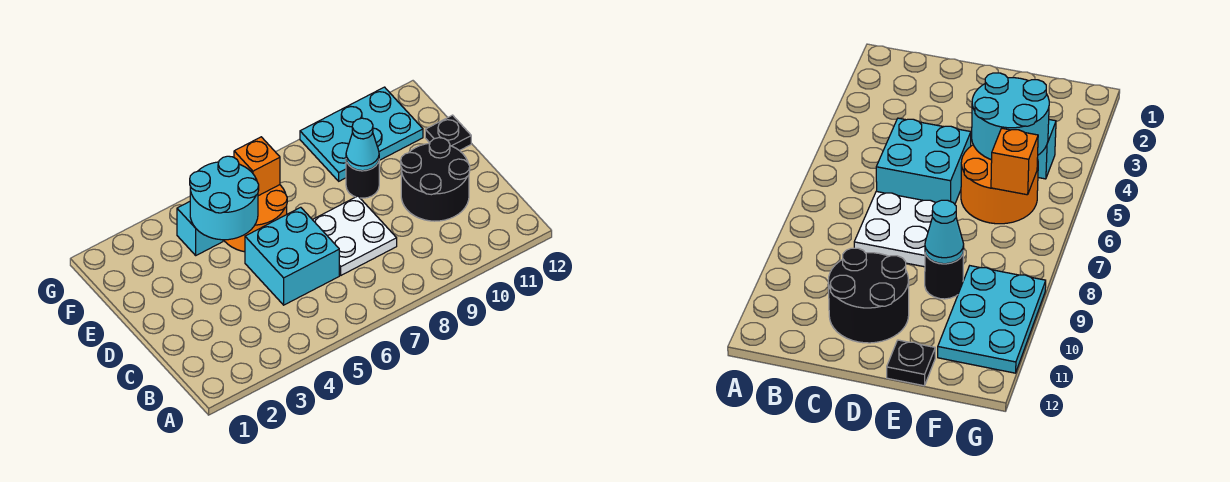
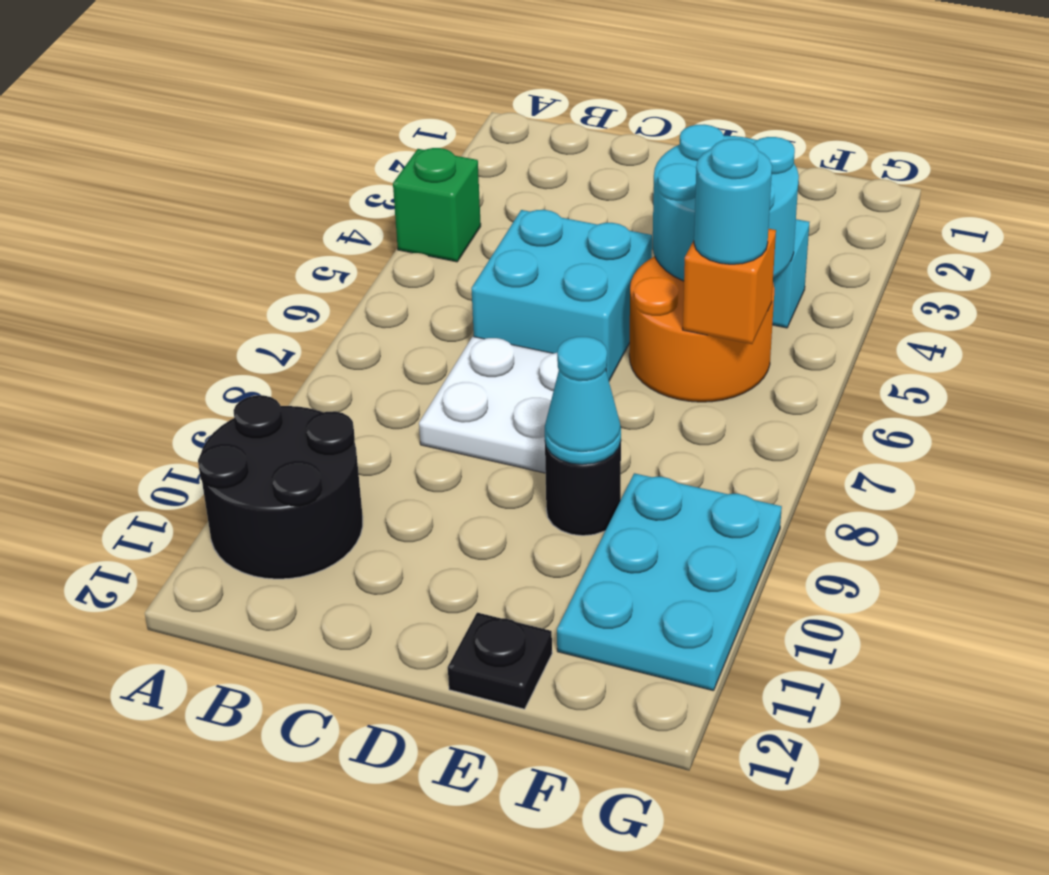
none -> green 1x1 brick [393,148,481,262]
black 2x2 round brick [401,138,470,221] -> black 2x2 round brick moved to [198,395,363,579]
none -> cyan 1x1 round brick [694,139,772,264]

